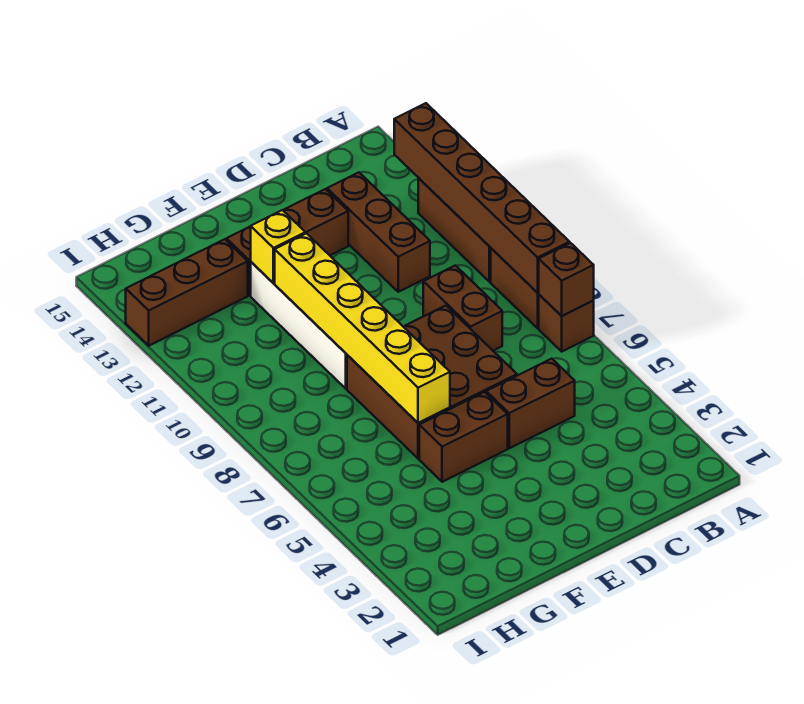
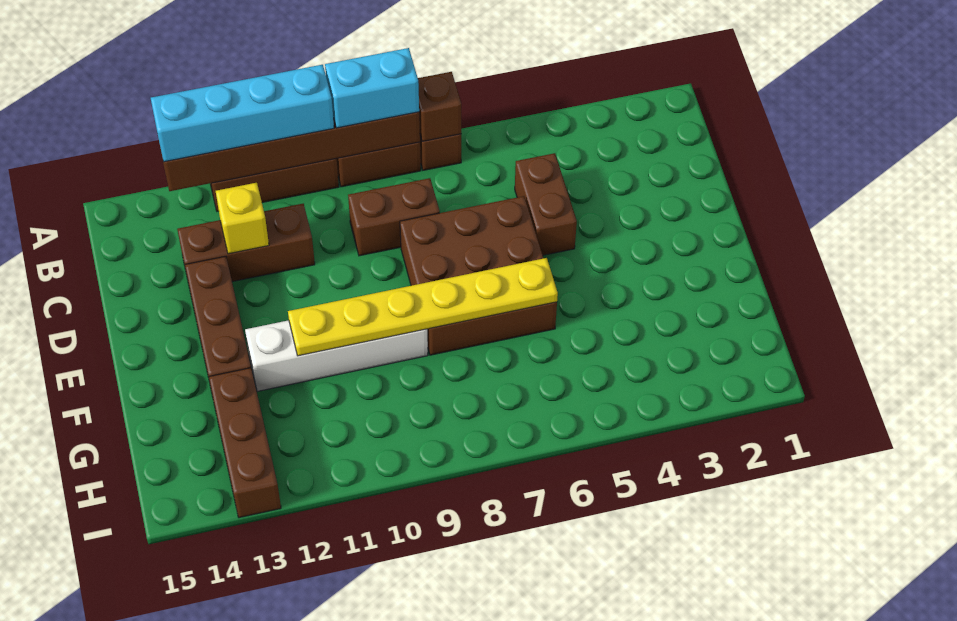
none -> cyan 1x2 brick [325,48,419,128]
none -> cyan 1x4 brick [151,65,334,162]
brown 1x2 brick [419,392,508,482] -> none
yellow 1x6 brick [275,233,450,423] -> yellow 1x6 plate [288,258,558,356]
yellow 1x1 brick [251,210,305,283] -> yellow 1x1 brick moved to [216,183,269,254]

